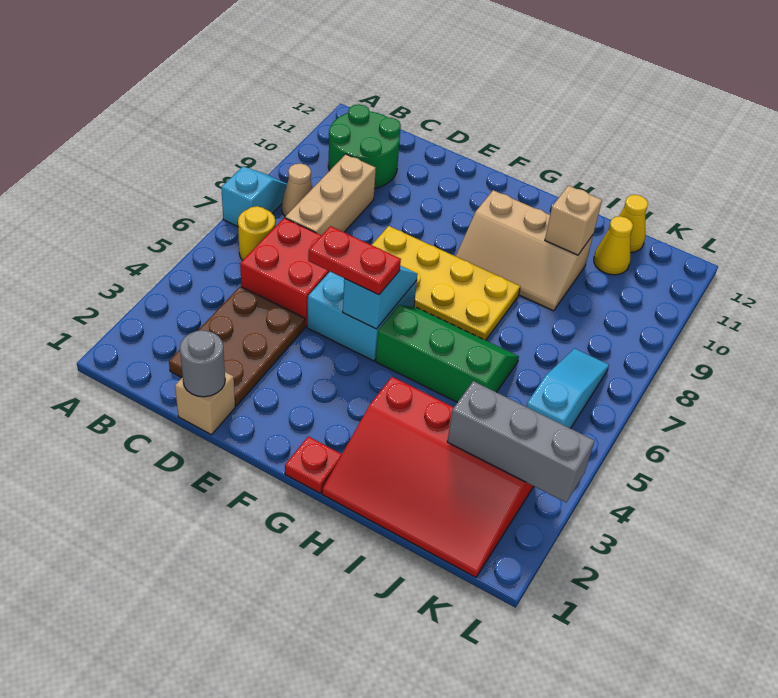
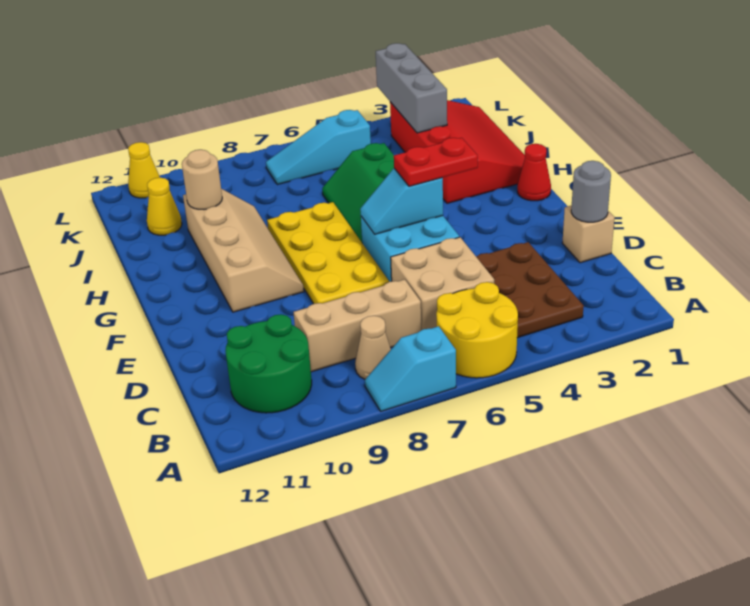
yellow 1x1 round brick [238,206,275,260] -> yellow 2x2 round brick [436,282,518,378]
brown 2x3 plate [169,286,305,406] -> brown 2x3 plate turned to [476,242,584,338]
red 2x2 brick [240,218,330,327] -> tan 2x2 brick [391,237,494,330]
red 1x2 plate [308,226,401,295] -> red 1x2 plate turned to [394,138,478,187]
red 1x1 plate [285,436,342,493] -> red 1x1 cone [517,144,551,201]
tan 2x3 slope [456,190,593,311] -> tan 2x4 slope [183,189,304,312]
tan 1x1 brick [545,185,602,255] -> tan 1x1 round brick [182,150,222,210]
yellow 1x1 cone [619,195,648,253] -> yellow 1x1 cone moved to [128,142,160,198]

